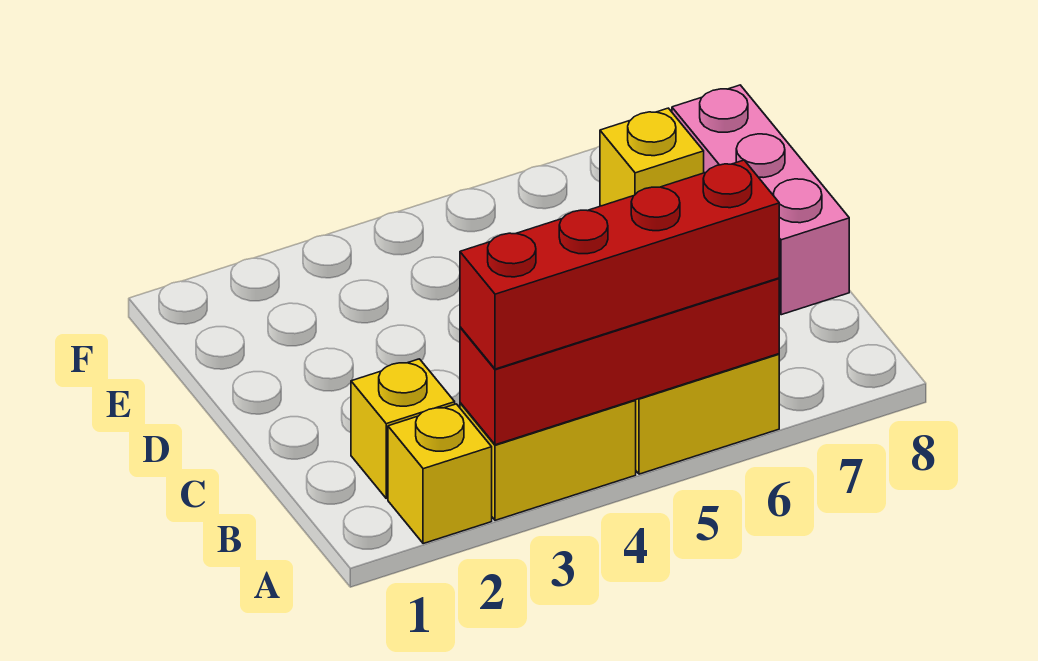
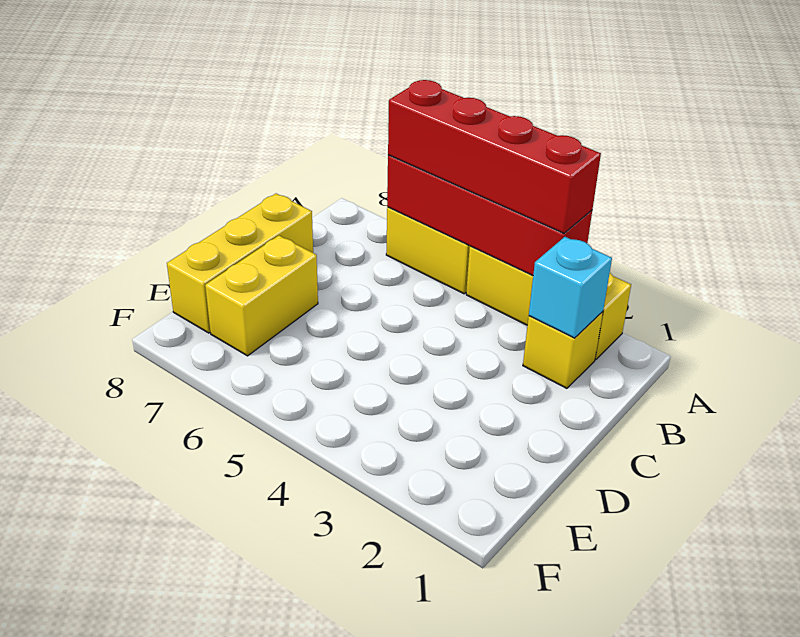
none -> cyan 1x1 brick [529,237,612,338]
pink 1x3 brick [672,85,849,315] -> yellow 1x3 brick [167,194,313,333]
yellow 1x1 brick [600,108,704,206] -> yellow 1x2 brick [205,236,318,356]

